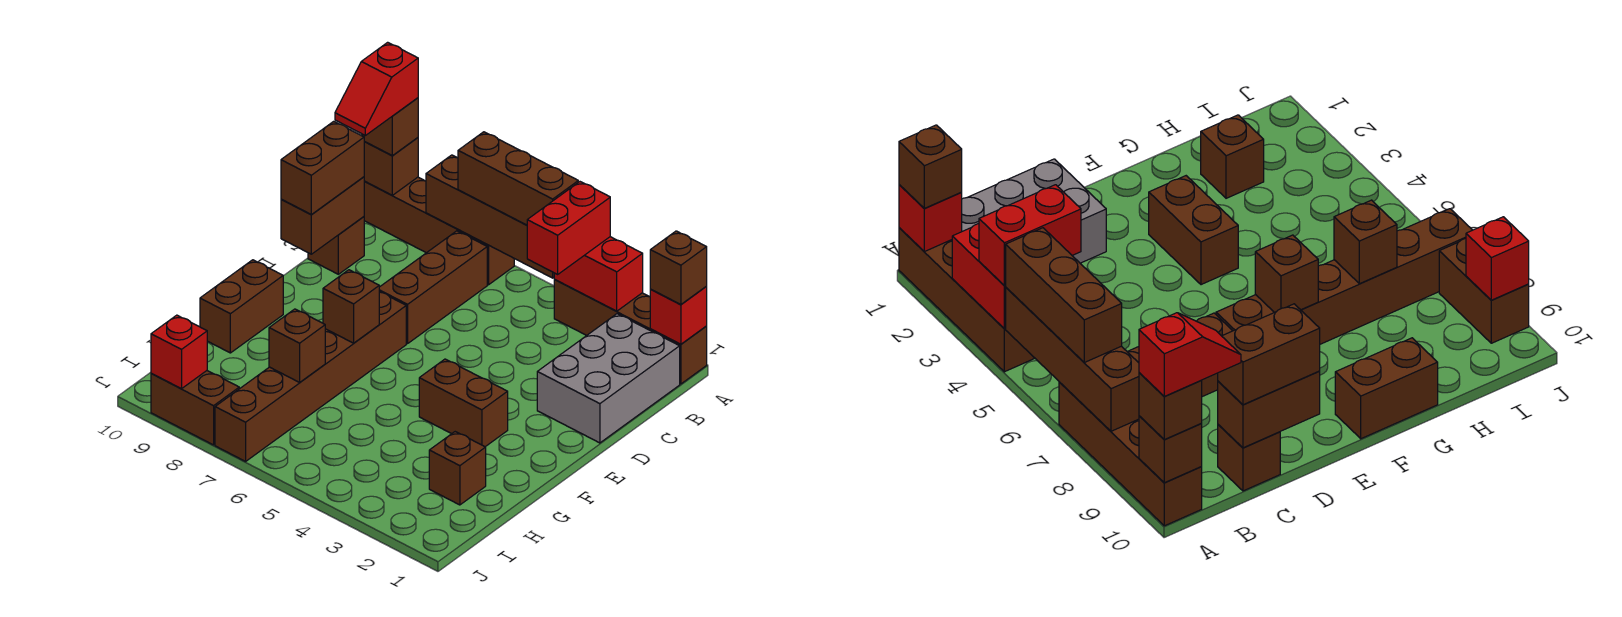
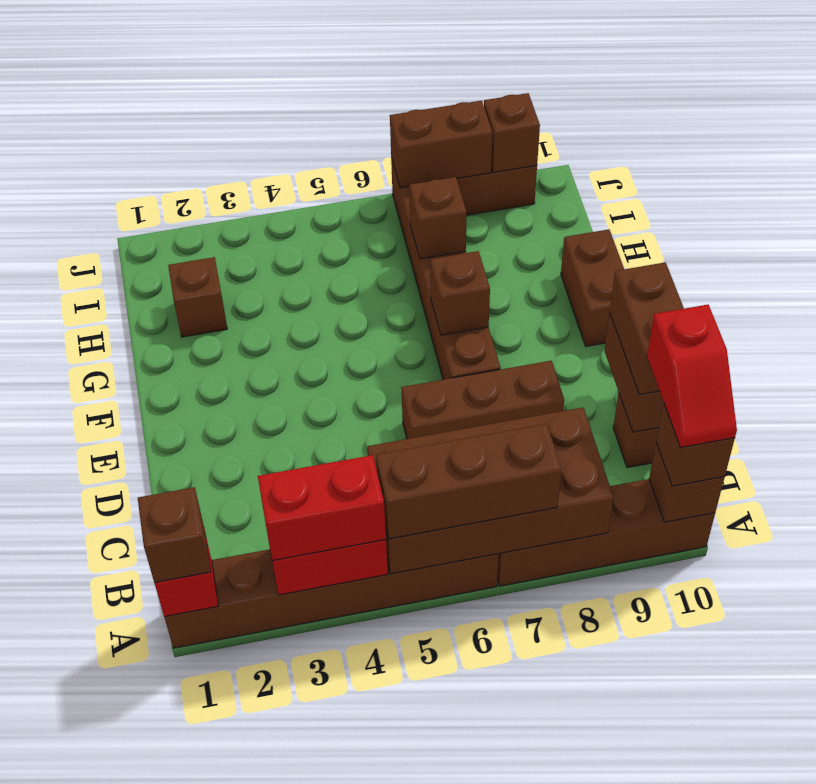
brown 1x4 brick [554,280,707,384] -> brown 1x6 brick [164,549,499,648]
red 1x2 brick [527,182,610,274] -> red 1x2 brick turned to [258,455,386,561]
brown 1x4 brick [426,155,554,278] -> brown 2x4 brick [367,407,613,574]
red 1x2 slope [335,42,418,135] -> red 1x2 slope turned to [647,305,737,447]
grey 2x3 brick [537,314,680,443] -> none
brown 1x3 brick [379,231,487,344] -> brown 1x3 brick turned to [401,361,564,439]
brown 1x2 brick [419,359,508,447] -> brown 1x2 brick moved to [390,101,492,188]
red 1x1 brick [151,315,207,389] -> brown 1x1 brick [484,93,540,172]

